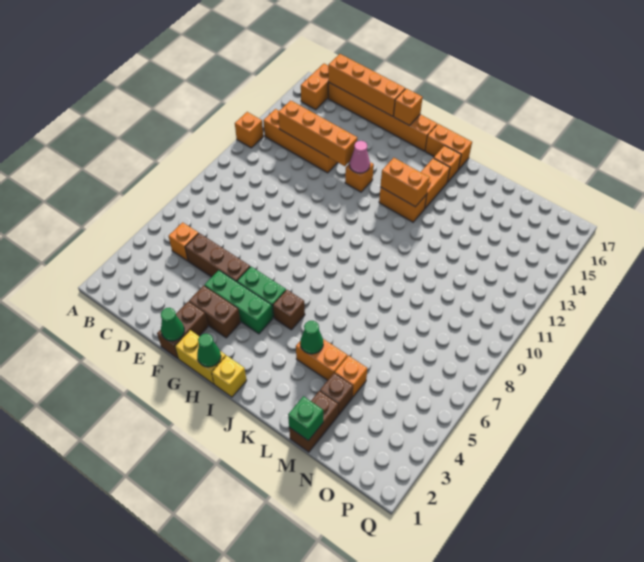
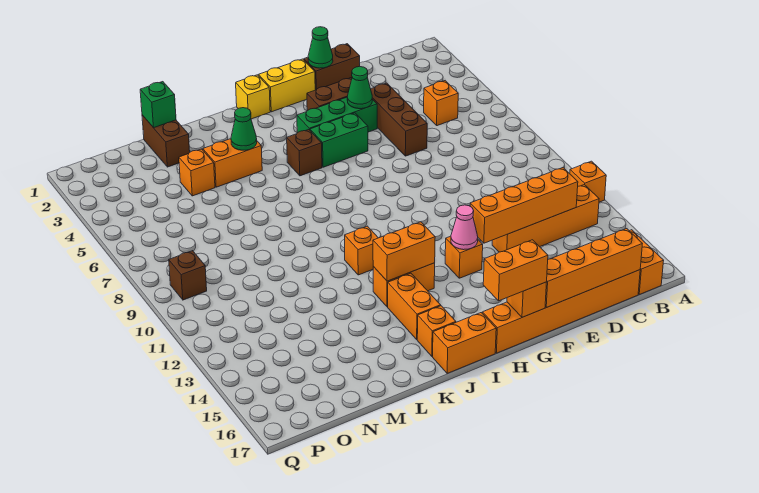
brown 1x3 brick [185,233,250,282] -> brown 1x3 brick turned to [371,83,427,156]
brown 1x2 brick [157,302,208,358] -> brown 1x2 brick turned to [304,44,360,90]
none -> orange 1x2 brick [483,240,548,301]
green 1x1 cone [197,334,221,367] -> green 1x1 cone moved to [347,67,372,109]
none -> orange 1x1 brick [345,226,378,275]
brown 1x1 brick [320,373,353,415] -> brown 1x1 brick moved to [169,251,207,300]

